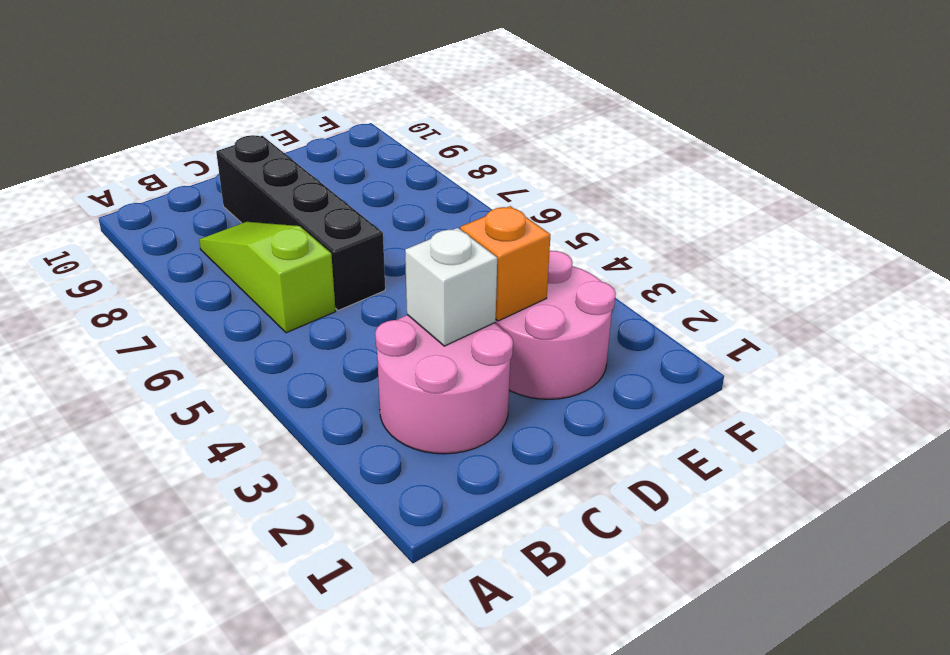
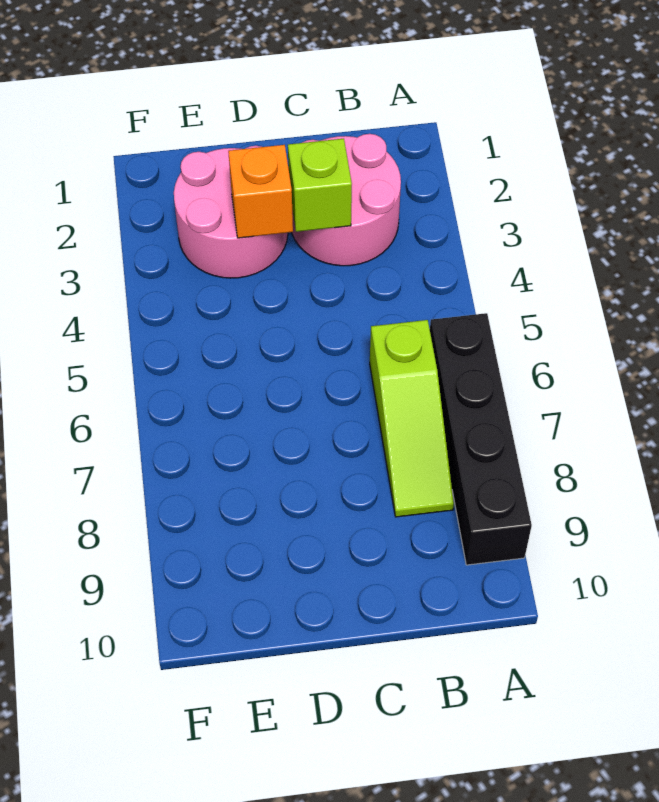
white 1x1 brick [405,228,497,346] -> lime 1x1 brick [288,139,352,232]
black 1x4 brick [216,135,385,311] -> black 1x4 brick moved to [430,313,532,565]

